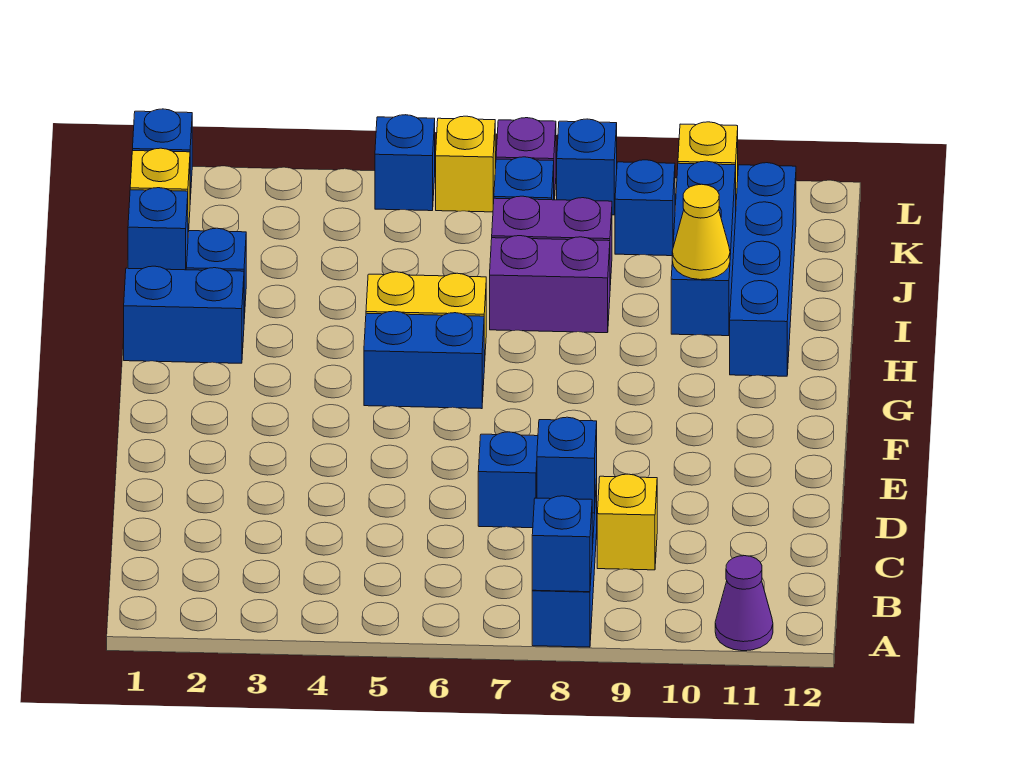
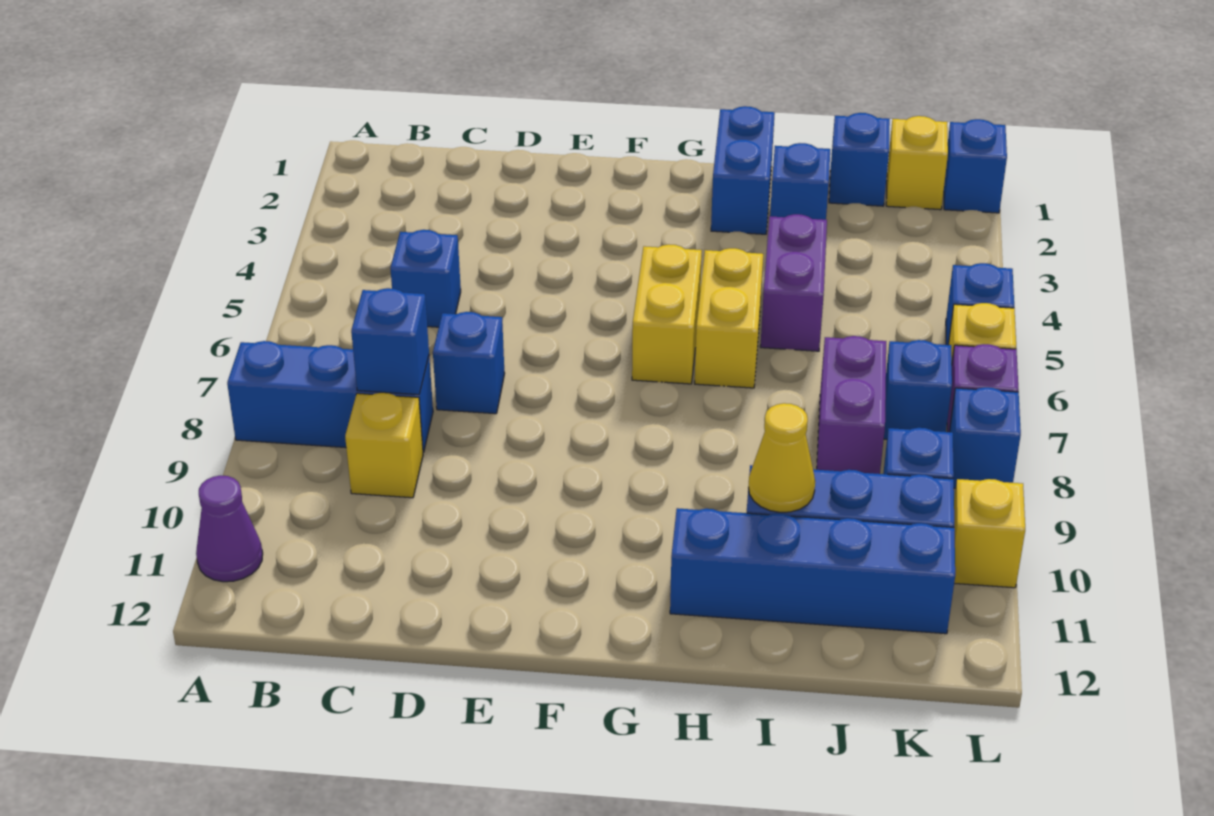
blue 1x1 brick [532,496,592,592] -> blue 1x1 brick moved to [390,230,461,327]
blue 1x2 brick [364,311,484,409] -> yellow 1x2 brick [632,244,702,384]
purple 1x2 brick [490,236,610,333] -> purple 1x2 brick moved to [760,214,827,351]

